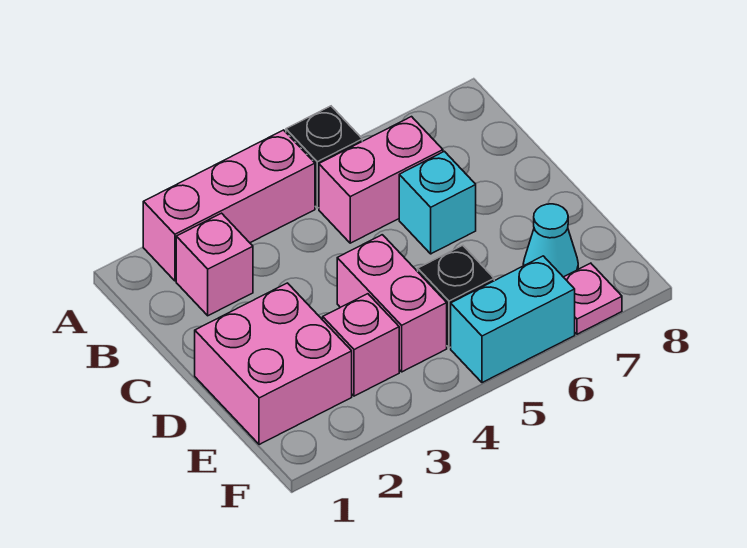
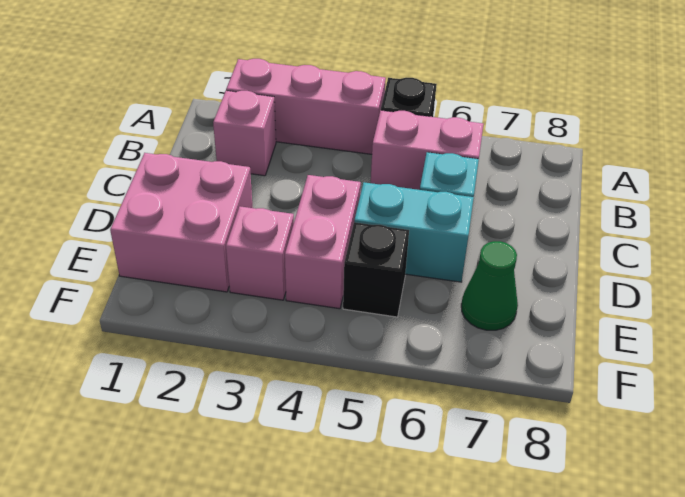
cyan 1x1 cone [523,204,578,277] -> green 1x1 cone [461,241,518,330]
cyan 1x2 brick [451,256,575,383] -> cyan 1x2 brick moved to [354,182,474,282]
pink 1x1 plate [564,263,622,334] -> none

